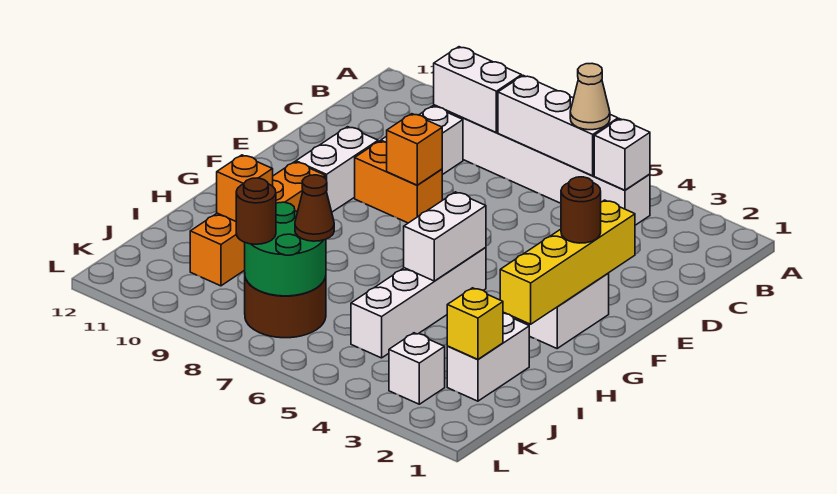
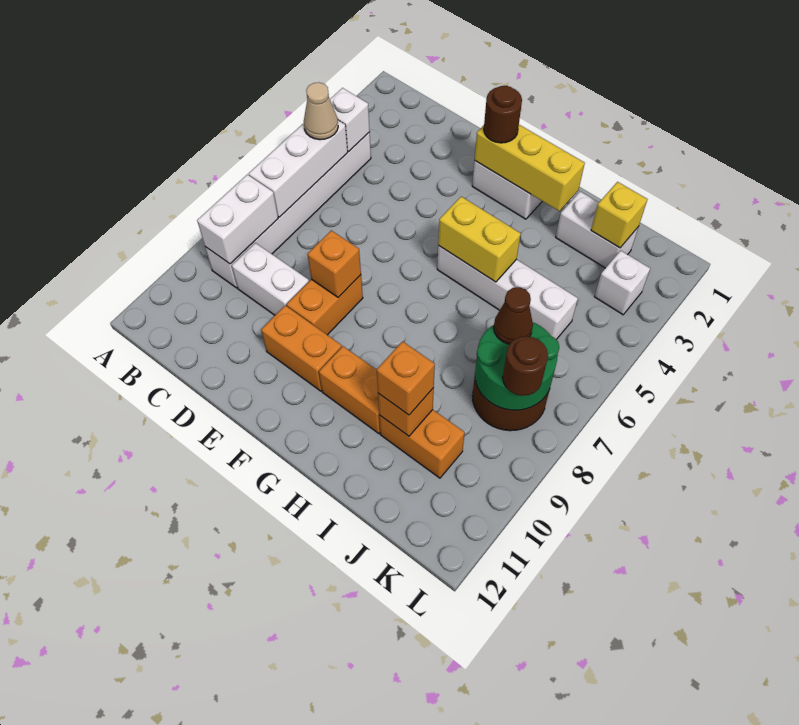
yellow 1x4 brick [500,200,635,324] -> yellow 1x3 brick [475,125,585,211]
white 1x2 brick [296,127,378,212] -> orange 1x2 brick [261,305,342,391]
white 1x2 brick [404,192,486,281] -> yellow 1x2 brick [438,197,521,282]
none -> orange 1x1 brick [377,341,435,415]

